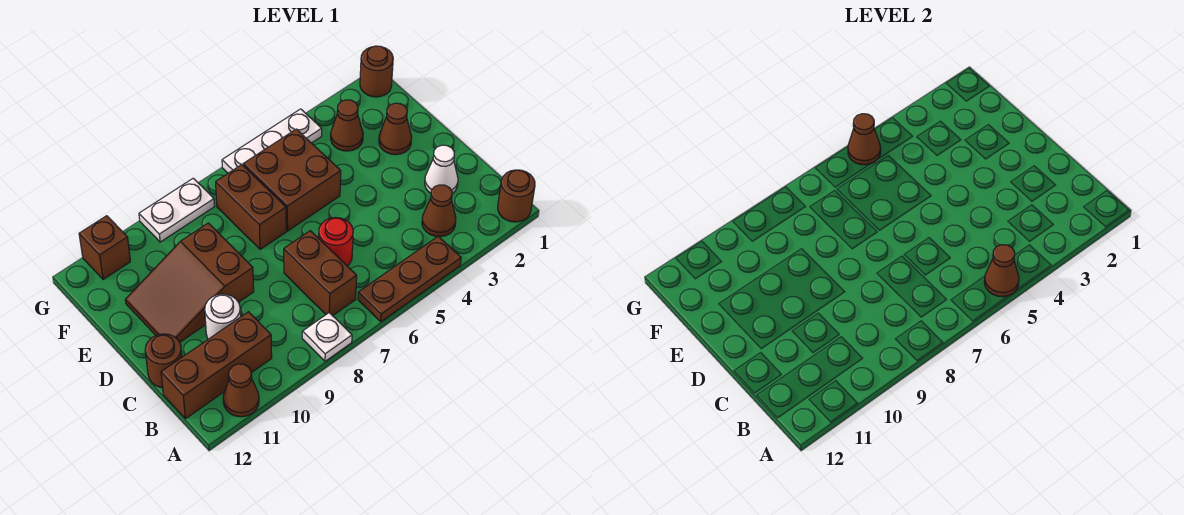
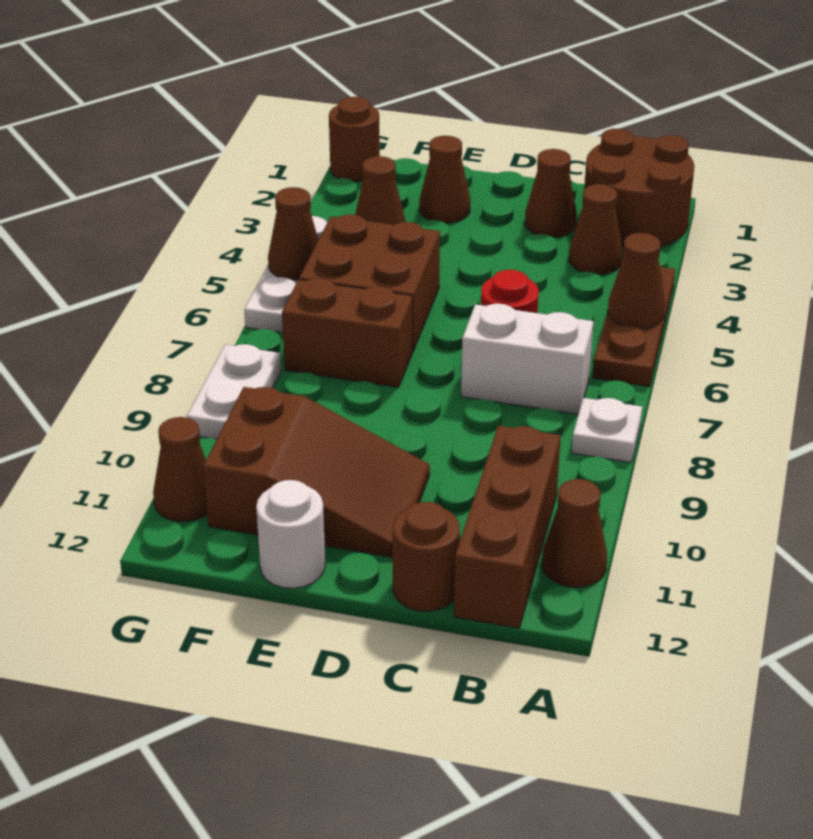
brown 1x1 round brick [498,170,535,222] -> brown 2x2 round brick [584,129,694,247]
brown 1x2 brick [284,231,357,316] -> white 1x2 brick [461,304,593,414]
white 1x1 cone [425,145,458,194] -> brown 1x1 cone [525,149,577,237]
white 1x1 round brick [205,294,241,339] -> white 1x1 round brick moved to [256,480,325,588]
brown 2x3 slope [125,223,254,342] -> brown 2x3 slope turned to [203,387,430,557]
brown 1x1 brick [79,216,130,280] -> brown 1x1 cone [153,417,207,522]

